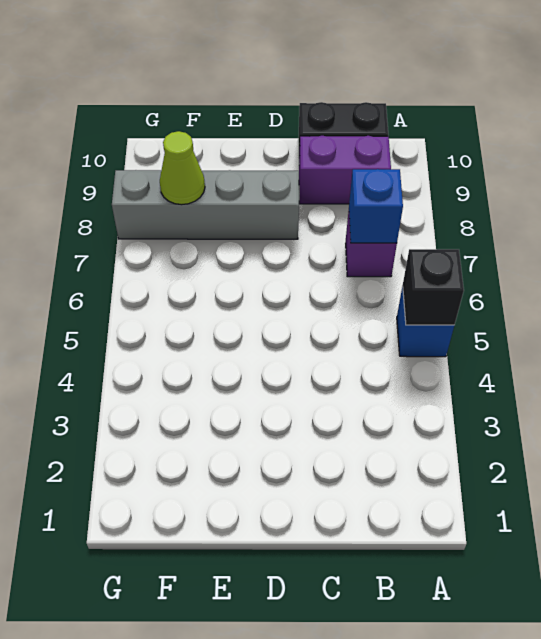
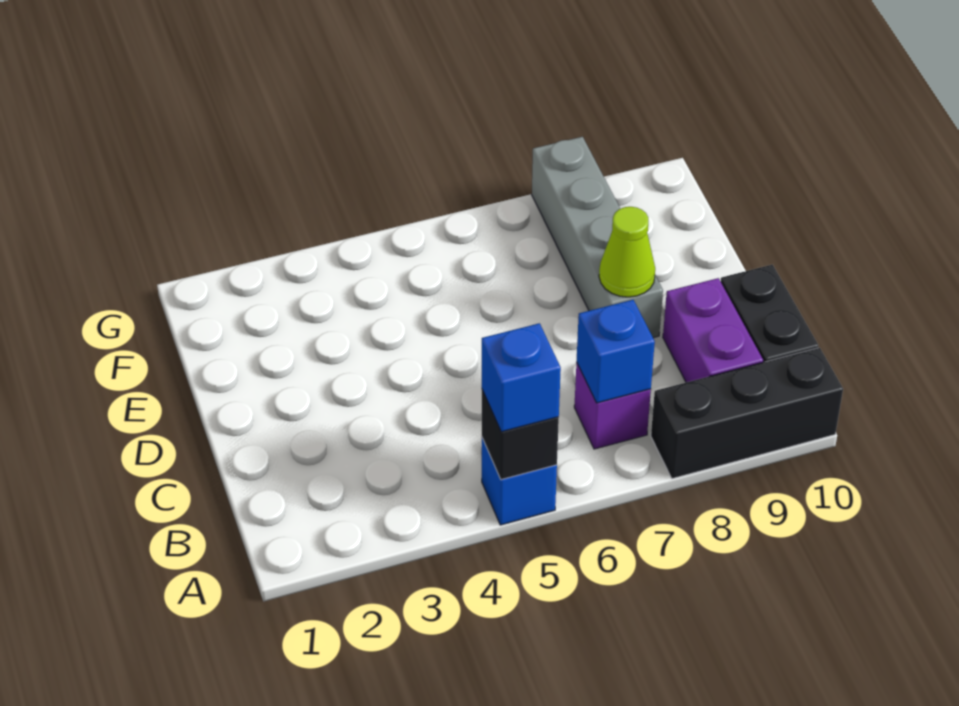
none -> blue 1x1 brick [482,323,561,432]
none -> black 1x3 brick [651,348,843,479]
lime 1x1 cone [160,131,205,205] -> lime 1x1 cone moved to [599,207,655,297]

